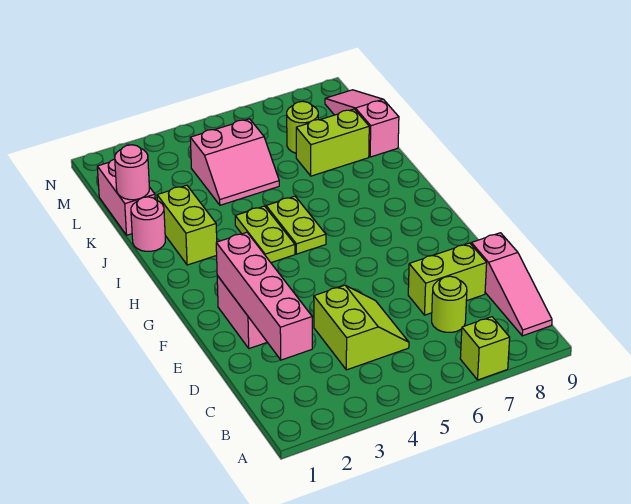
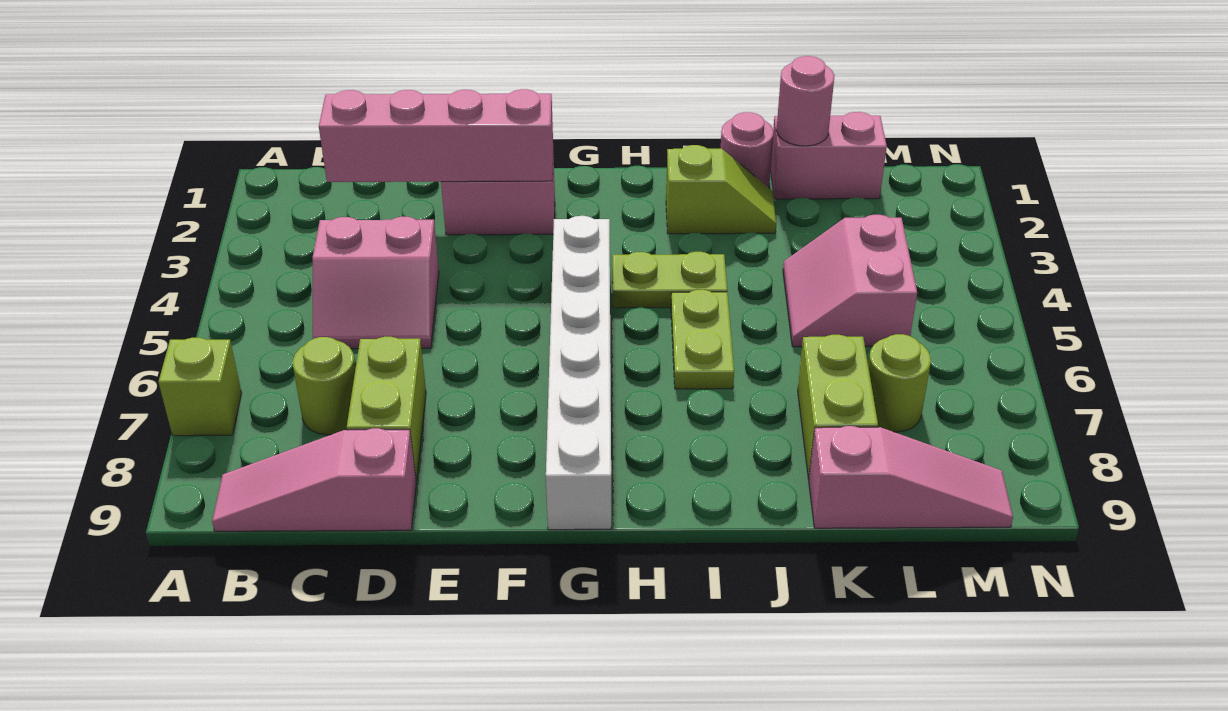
lime 2x2 slope [314,285,409,370] -> pink 2x2 slope [313,217,439,349]
none -> white 1x6 brick [546,216,611,530]
lime 1x2 plate [266,196,326,254] -> lime 1x2 plate turned to [671,290,734,389]
lime 1x2 brick [157,185,217,265] -> lime 1x2 slope [666,145,776,234]

